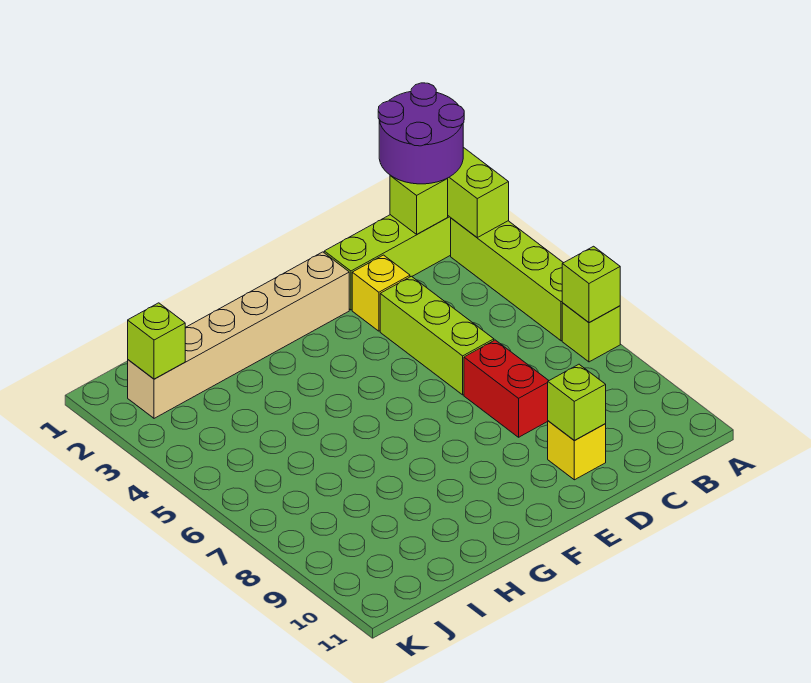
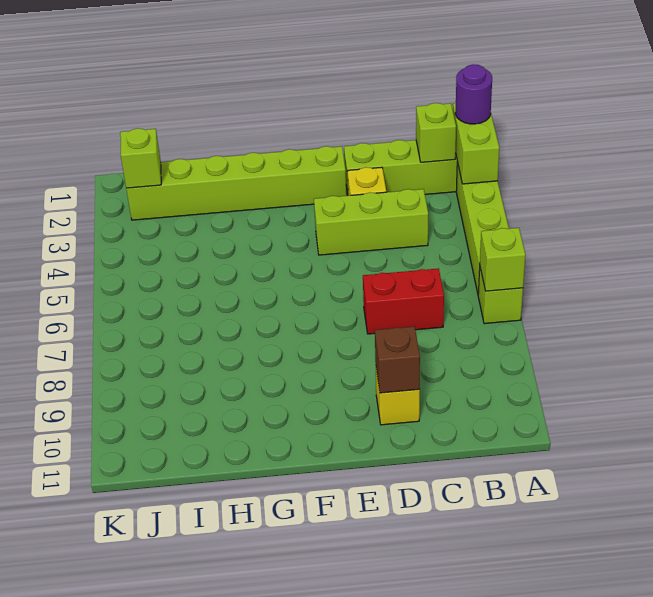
purple 2x2 round brick [378,83,464,184] -> purple 1x1 round brick [455,64,492,124]
lime 1x3 brick [380,276,494,395] -> lime 1x3 brick turned to [314,189,428,255]
red 1x2 brick [464,340,549,437] -> red 1x2 brick turned to [363,268,444,334]
lime 1x1 brick [548,364,606,441] -> brown 1x1 brick [375,326,420,393]
tan 1x6 brick [128,252,349,418] -> lime 1x6 brick [126,146,347,220]

